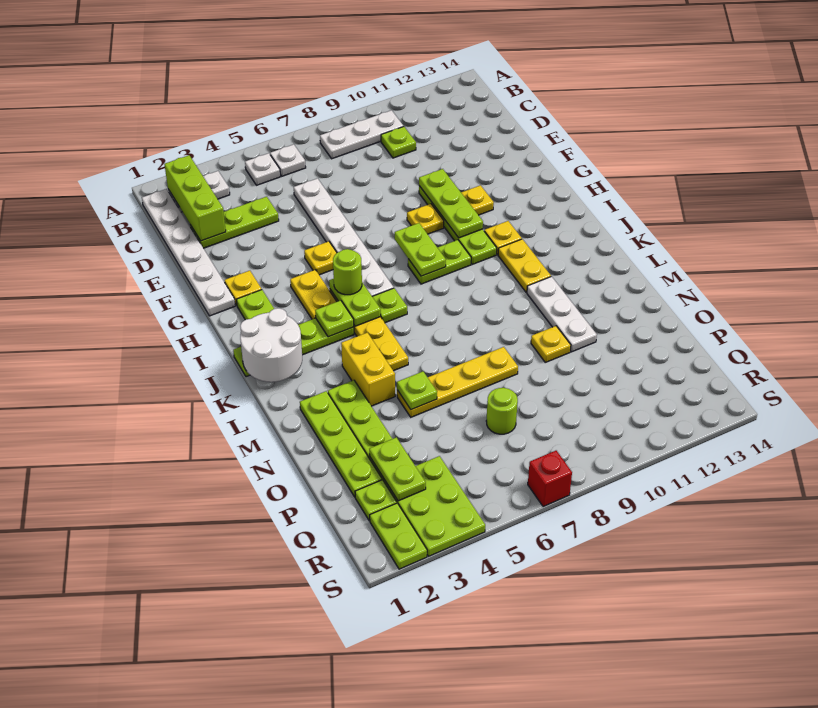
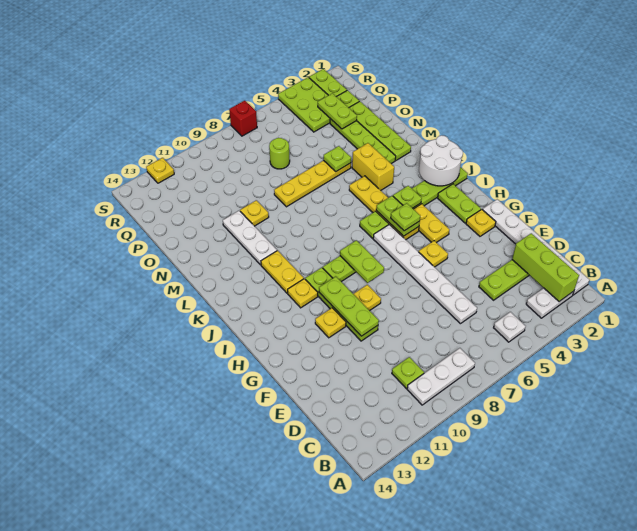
white 1x1 plate [270,144,306,176] -> none
lime 1x1 round brick [333,249,362,295] -> lime 1x1 plate [391,203,420,231]
none -> yellow 1x1 plate [146,158,174,183]

